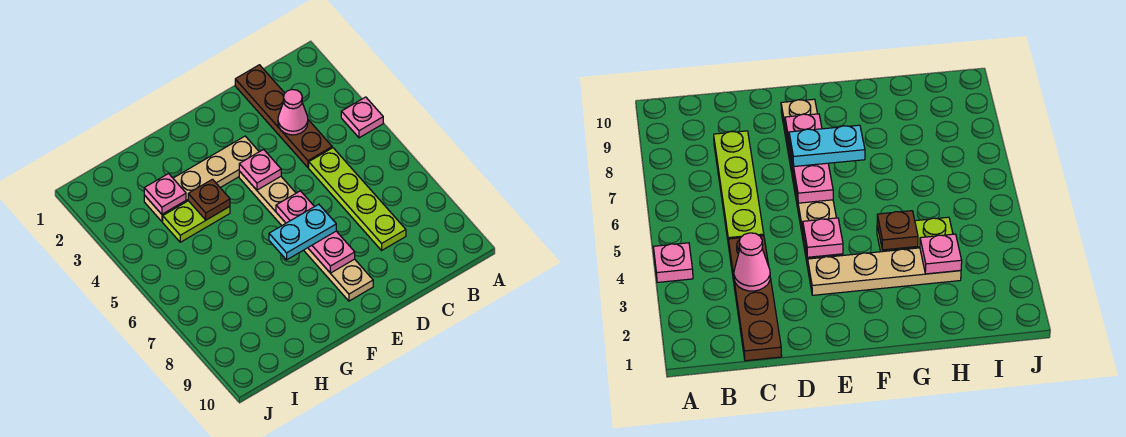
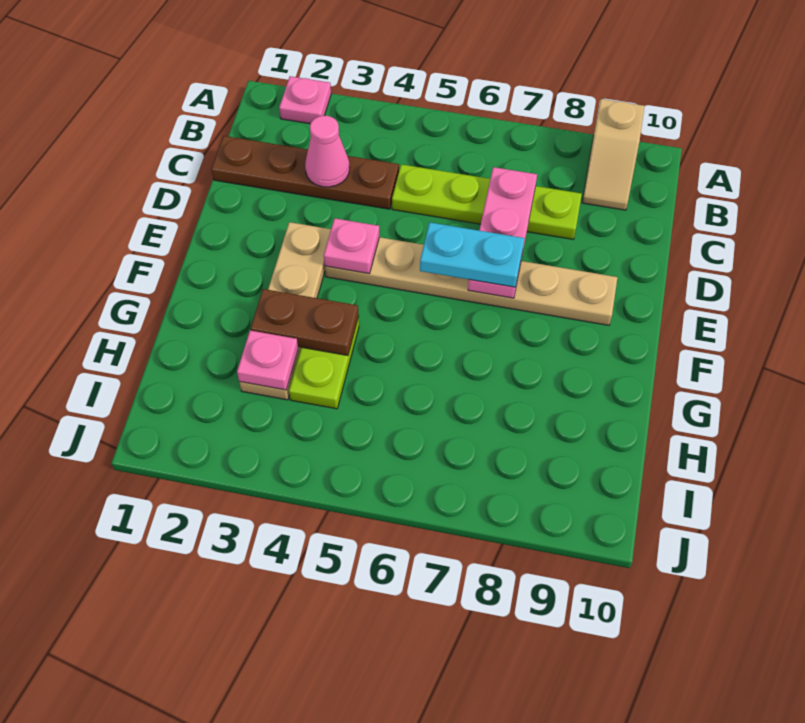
pink 1x1 plate [341,97,383,138] -> pink 1x1 plate moved to [279,76,331,124]
none -> tan 1x2 slope [582,99,645,210]
pink 1x3 plate [276,191,355,273] -> pink 1x3 plate turned to [468,167,537,298]
cyan 1x2 plate [269,204,336,260] -> cyan 1x2 plate turned to [420,223,524,287]
brown 1x1 plate [188,179,230,220] -> brown 1x2 plate [251,289,359,356]

